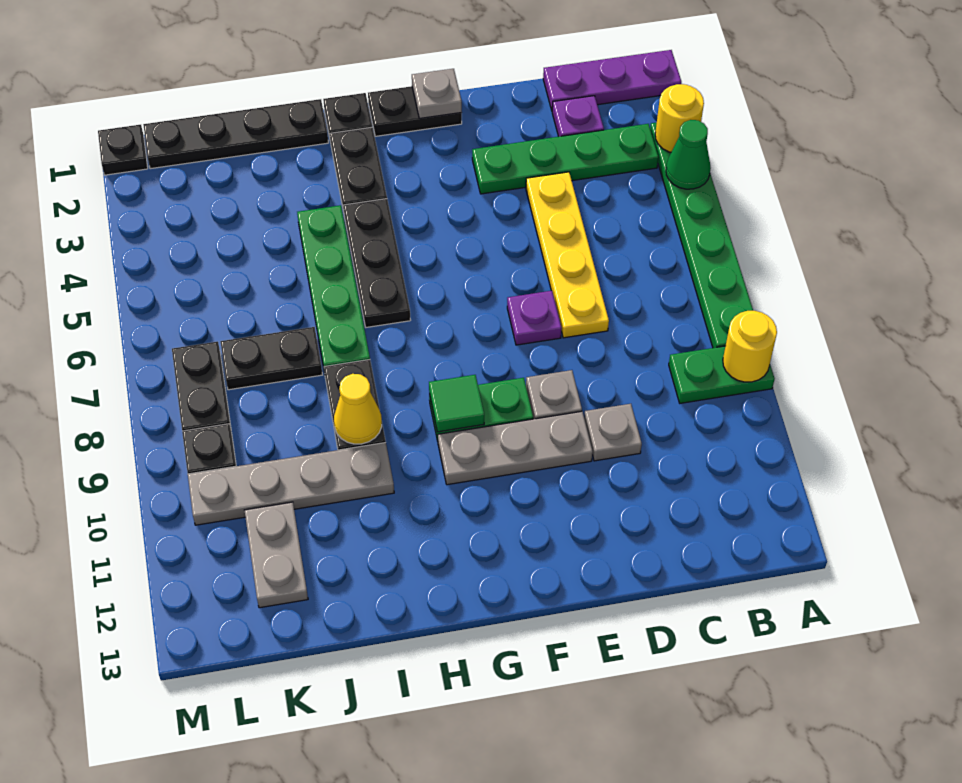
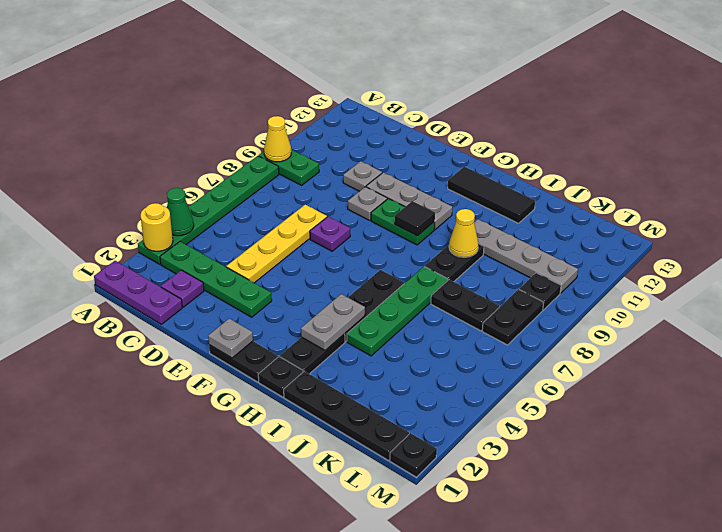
yellow 1x1 round brick [723,311,777,382] -> yellow 1x1 cone [264,116,291,162]
green 1x1 tile [429,375,484,432] -> black 1x1 tile [395,201,435,236]
none -> black 1x3 tile [448,167,535,223]
grey 1x2 plate [244,502,308,608] -> grey 1x2 plate moved to [301,294,365,350]

